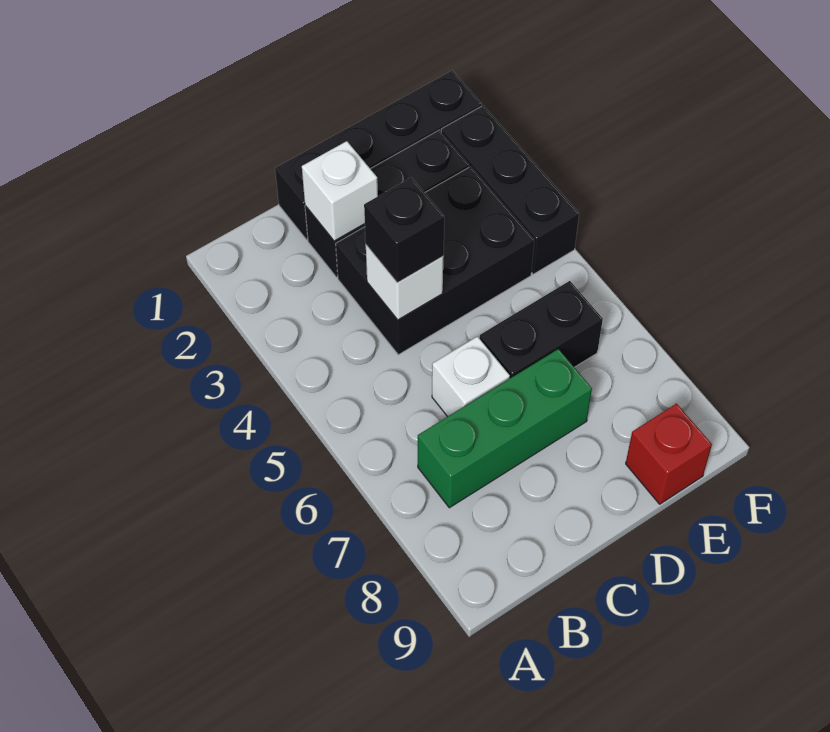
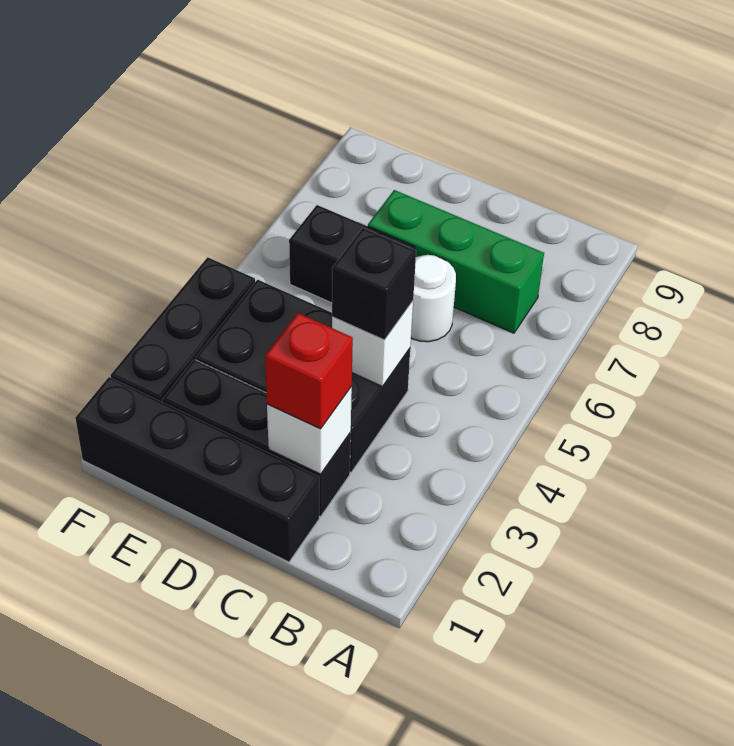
white 1x1 brick [432,336,510,417] -> white 1x1 round brick [411,255,456,342]
red 1x1 brick [626,404,712,504] -> red 1x1 brick moved to [265,313,353,429]

